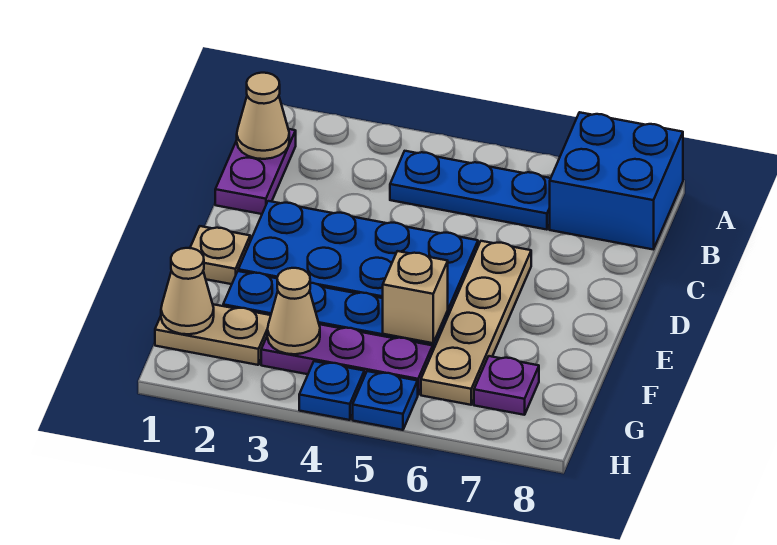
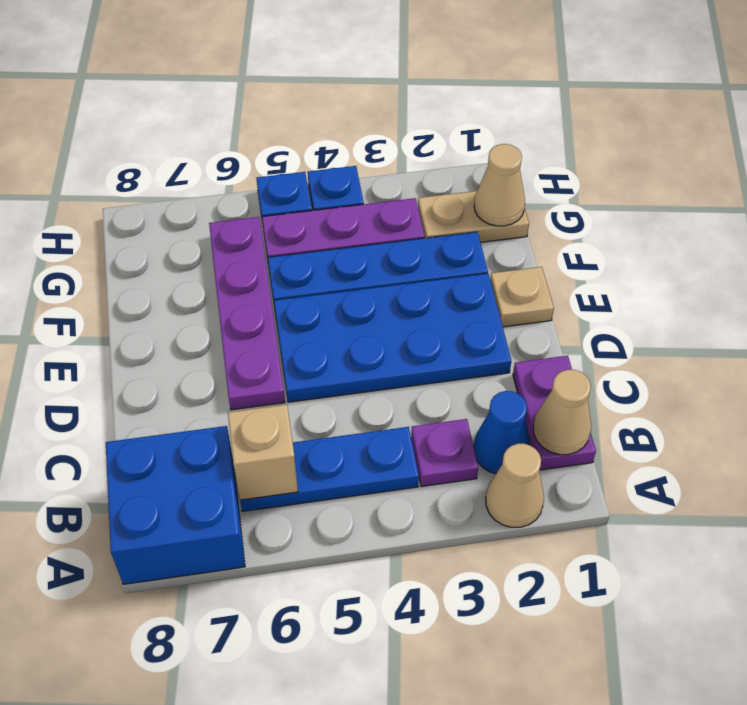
none -> blue 1x1 cone [474,391,530,474]
tan 1x4 plate [421,241,531,405] -> purple 1x4 plate [209,217,285,410]
tan 1x1 brick [383,251,448,343] -> tan 1x1 brick moved to [228,405,298,500]
tan 1x1 cone [267,268,320,354] -> tan 1x1 cone moved to [486,444,544,527]
purple 1x1 plate [474,356,539,415] -> purple 1x1 plate moved to [411,419,478,487]

